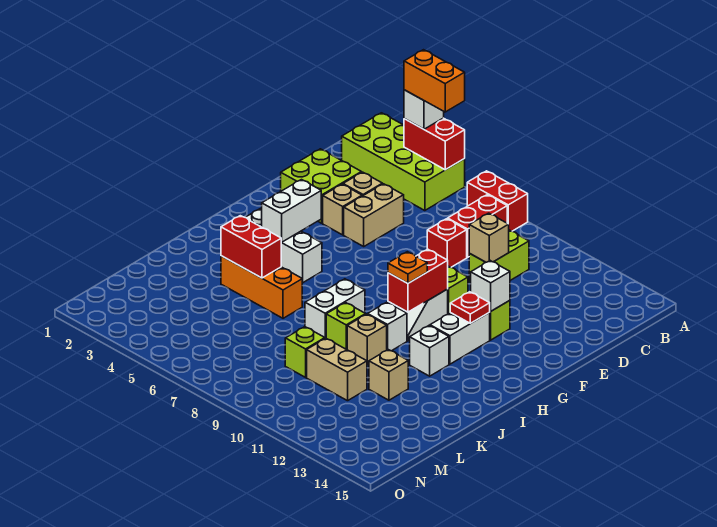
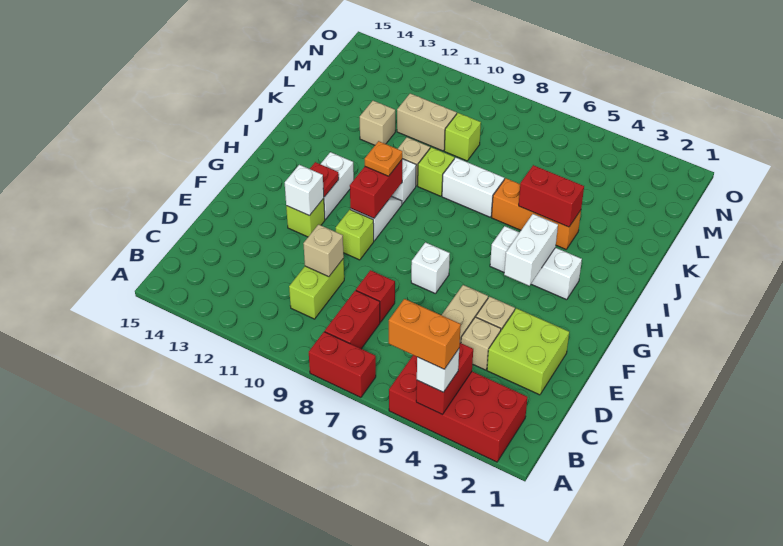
lime 2x4 brick [342,113,465,211] -> red 2x4 brick [389,355,528,462]
red 1x2 brick [404,118,465,170] -> red 1x2 brick turned to [416,343,473,415]
white 1x2 brick [305,279,365,338] -> white 1x2 brick turned to [442,158,504,217]
white 1x1 brick [410,326,449,376] -> white 1x1 brick moved to [411,242,450,294]

